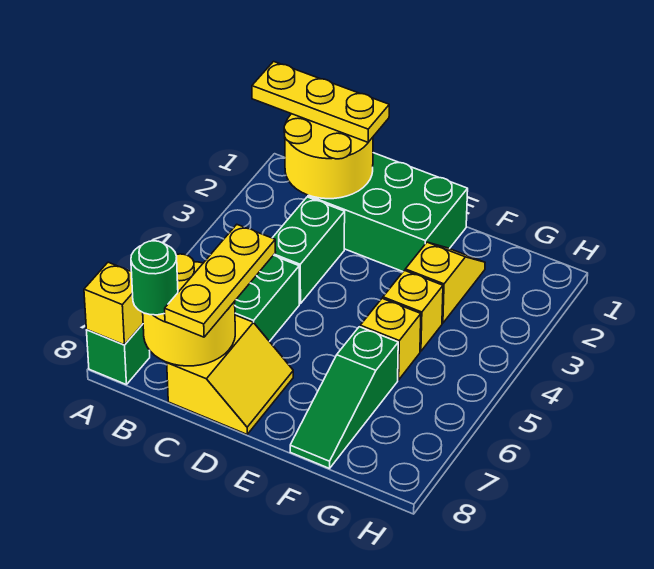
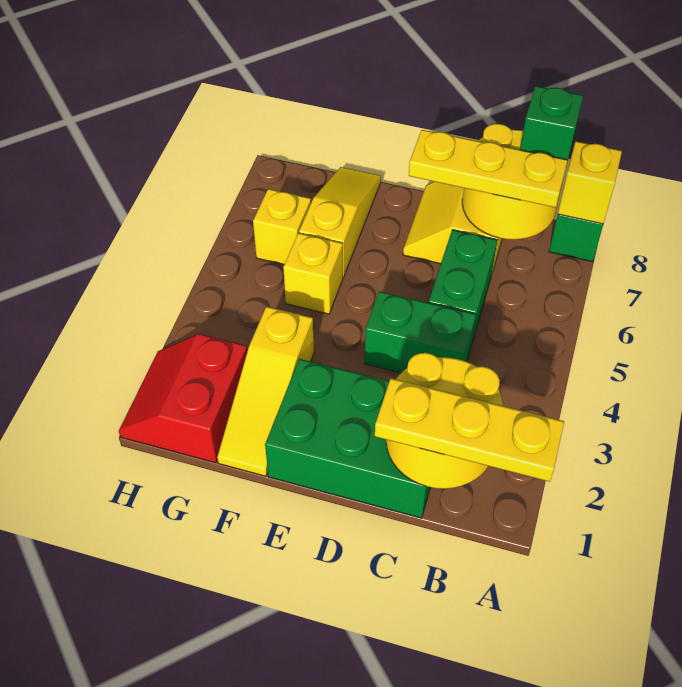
green 1x1 round brick [131,241,178,315] -> green 1x1 brick [520,86,583,162]
green 1x2 brick [273,197,345,304] -> green 1x2 brick turned to [364,292,476,373]
yellow 1x3 plate [165,225,276,337] -> yellow 1x3 plate turned to [409,130,568,208]
yellow 1x2 slope [405,242,485,323] -> yellow 1x3 slope [217,307,314,476]
yellow 1x1 brick [383,271,443,351] -> yellow 1x1 brick moved to [253,189,311,265]
green 1x3 slope [290,327,398,468] -> yellow 1x3 slope [299,167,381,278]
none -> red 2x2 slope [119,334,247,463]

